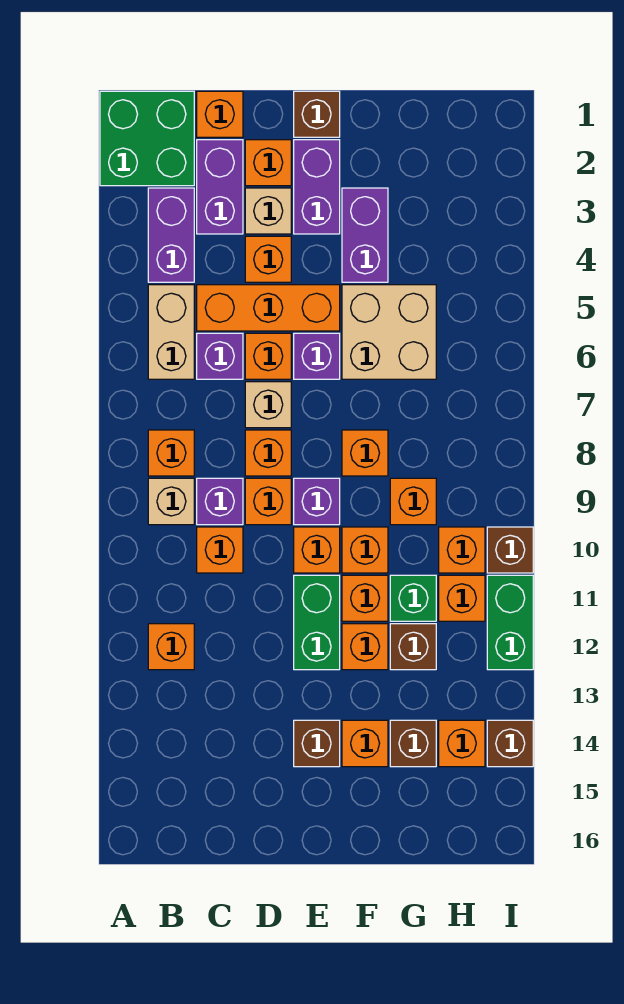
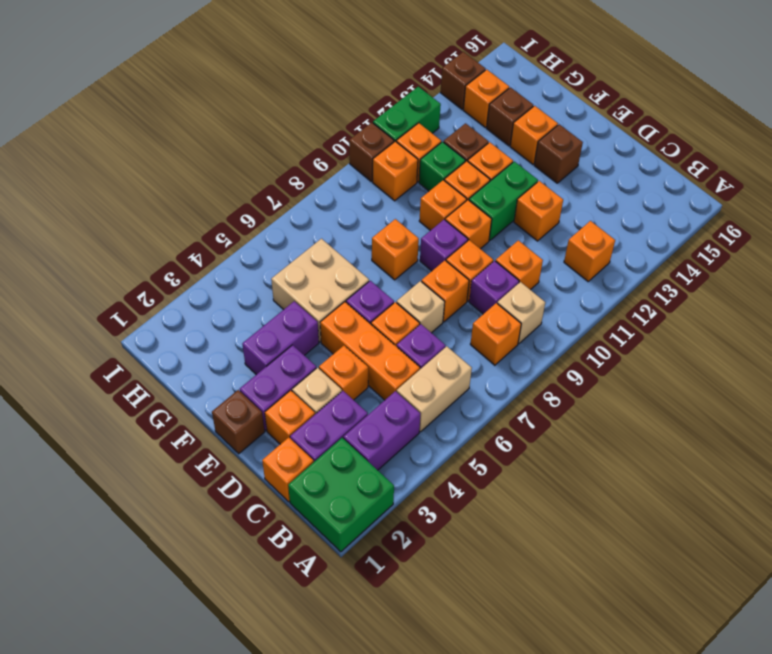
orange 1x1 brick [390,478,436,525] -> orange 1x1 brick moved to [514,181,563,241]

